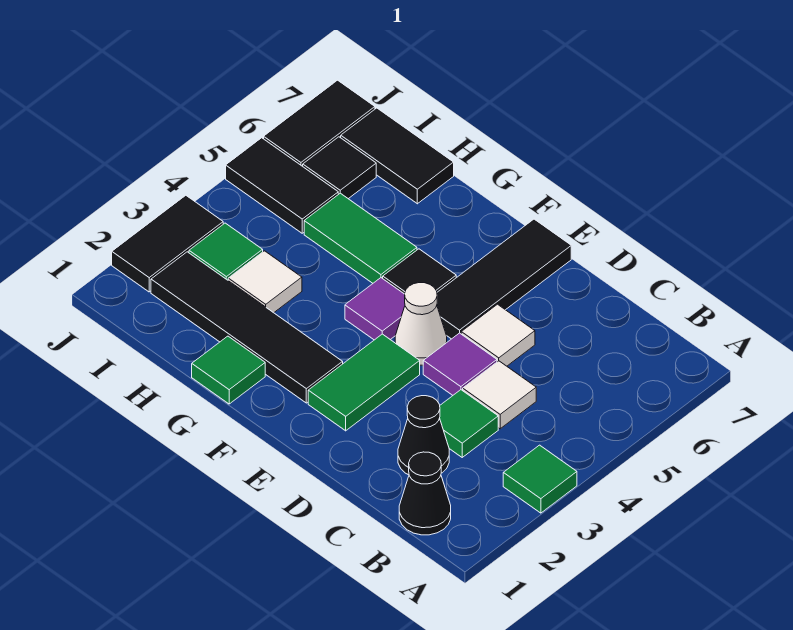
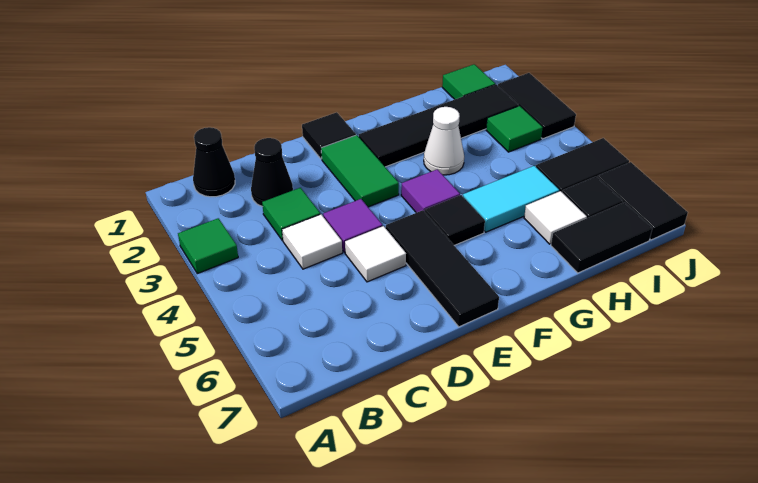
none -> black 1x1 tile [302,112,356,159]
white 1x1 cone [395,283,447,365] -> white 1x1 cone moved to [424,107,464,175]
green 1x1 tile [192,336,265,404] -> green 1x1 tile moved to [442,64,495,99]
green 1x2 tile [304,193,417,283] -> cyan 1x2 tile [463,166,559,232]
white 1x1 tile [228,251,302,313] -> white 1x1 tile moved to [524,191,587,244]

